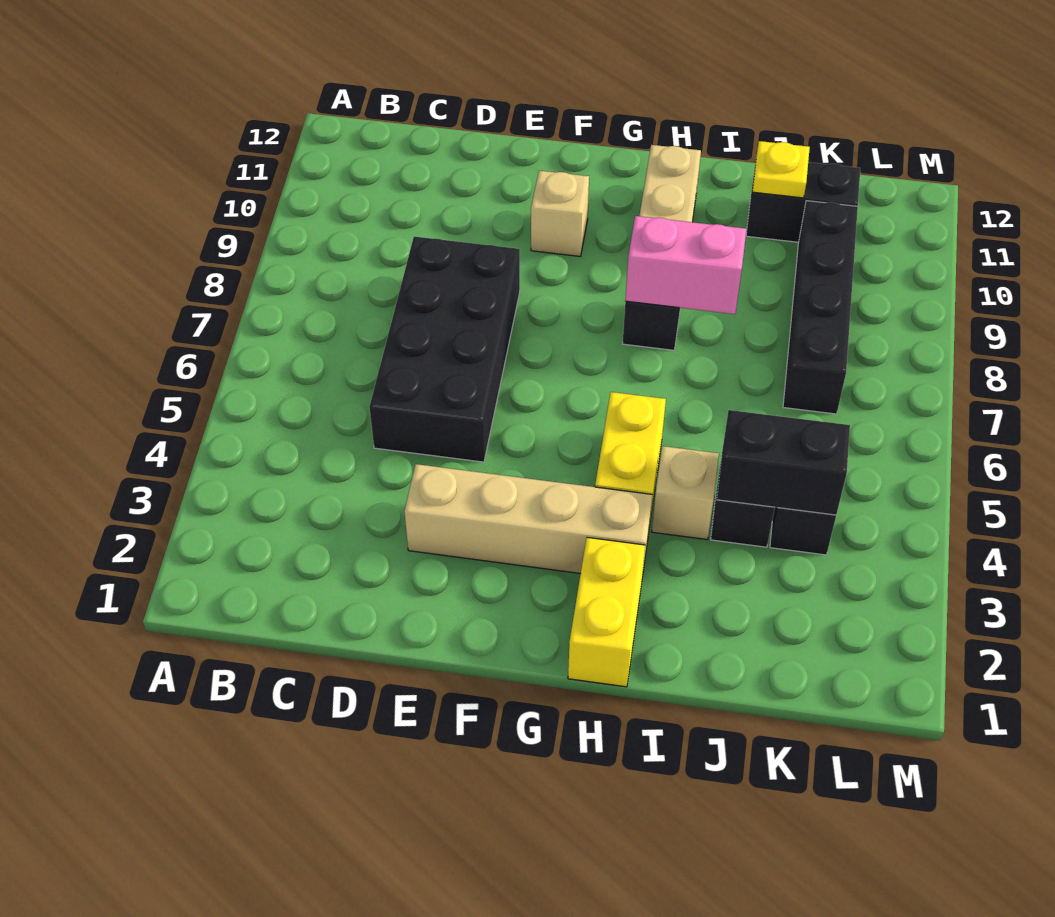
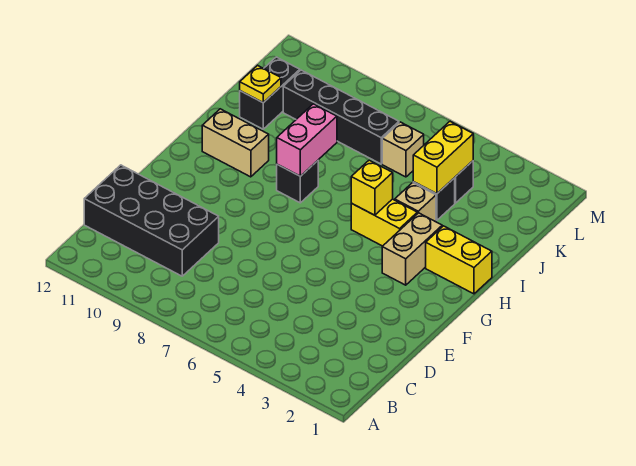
black 2x4 brick [369,236,520,462] -> black 2x4 brick moved to [84,165,219,276]
tan 1x4 brick [404,464,652,577] -> tan 1x2 brick [382,213,442,285]
tan 1x1 brick [531,171,589,256] -> tan 1x1 brick moved to [382,122,424,177]
none -> yellow 1x1 brick [351,160,393,215]
black 1x2 brick [717,410,850,515] -> yellow 1x2 brick [413,122,473,194]

